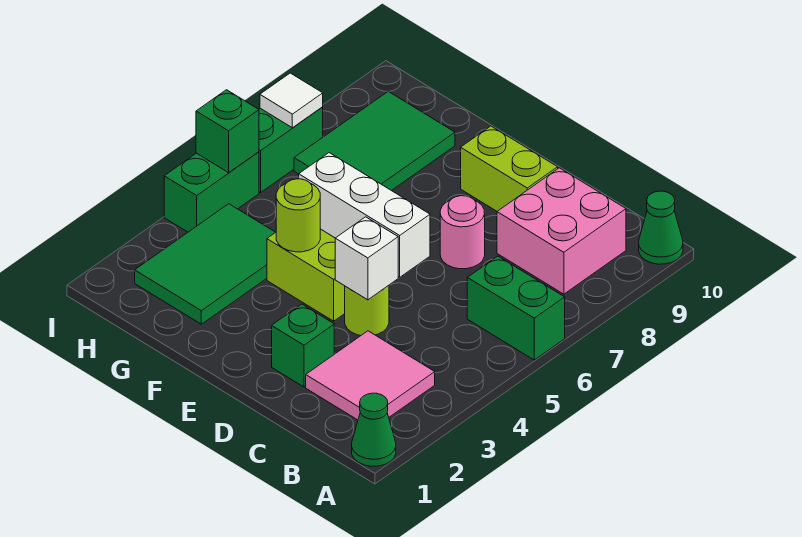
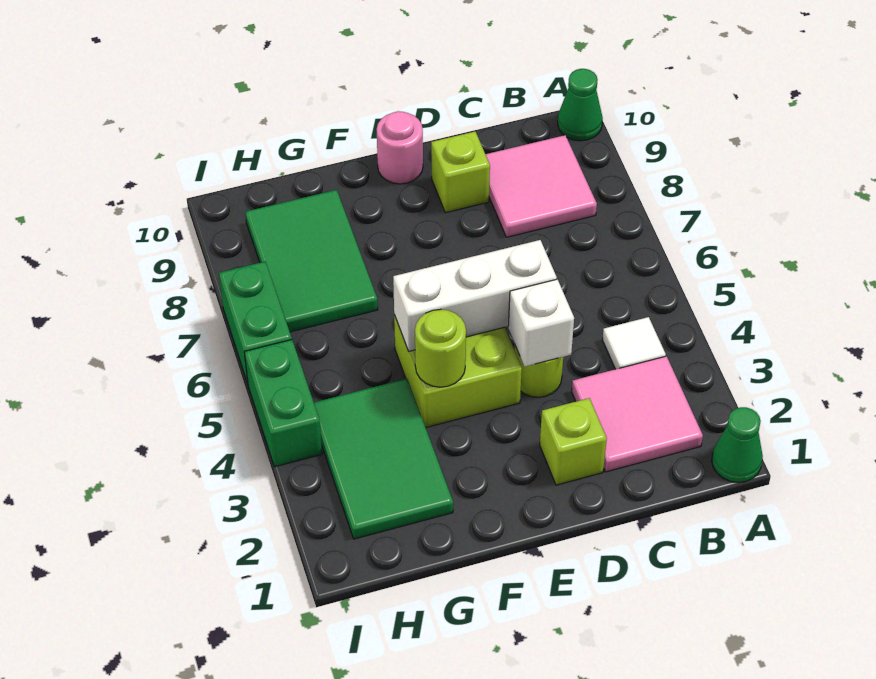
green 1x2 brick [467,256,565,360] -> none
pink 2x2 brick [497,168,626,294] -> pink 2x2 tile [485,135,597,237]
green 1x1 brick [272,304,334,387] -> lime 1x1 brick [540,398,607,485]
pink 1x1 round brick [440,196,485,269] -> pink 1x1 round brick moved to [377,111,423,184]
lime 1x2 brick [461,126,558,211] -> lime 1x1 brick [431,132,490,213]
green 1x1 brick [196,90,259,173] -> none
white 1x1 tile [260,73,323,128] -> white 1x1 tile moved to [602,317,666,369]

